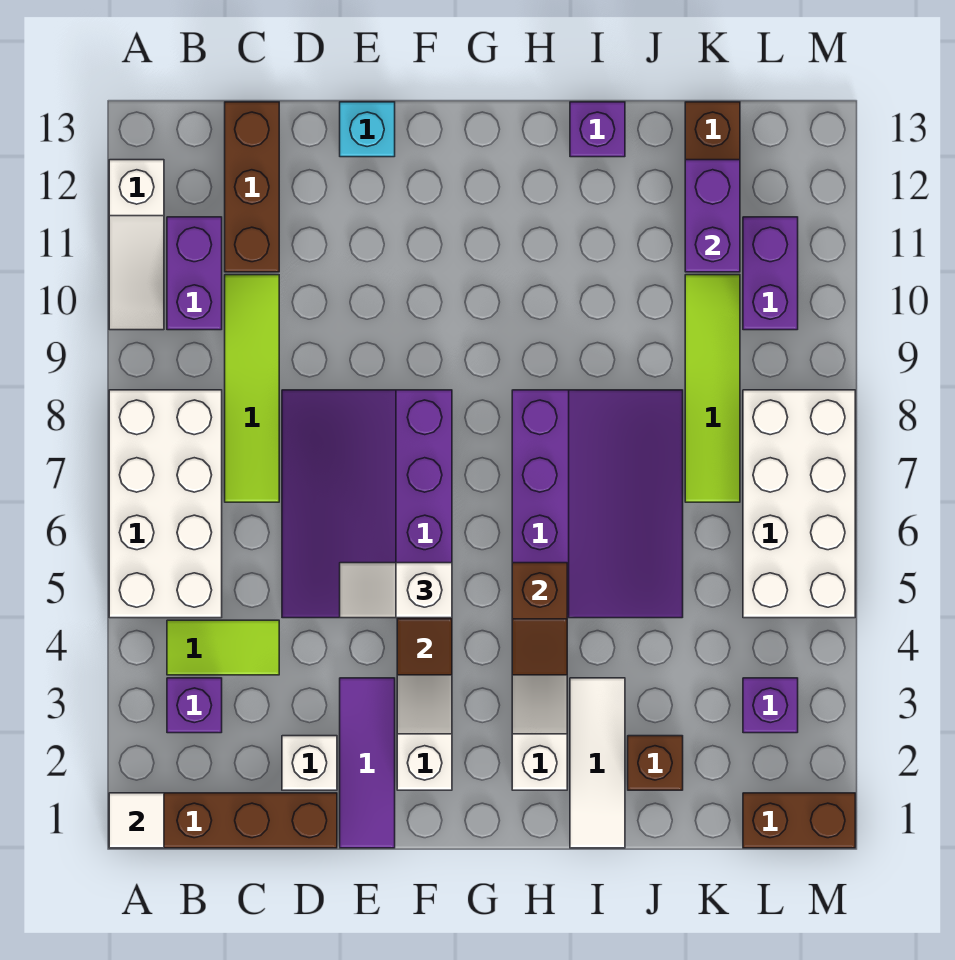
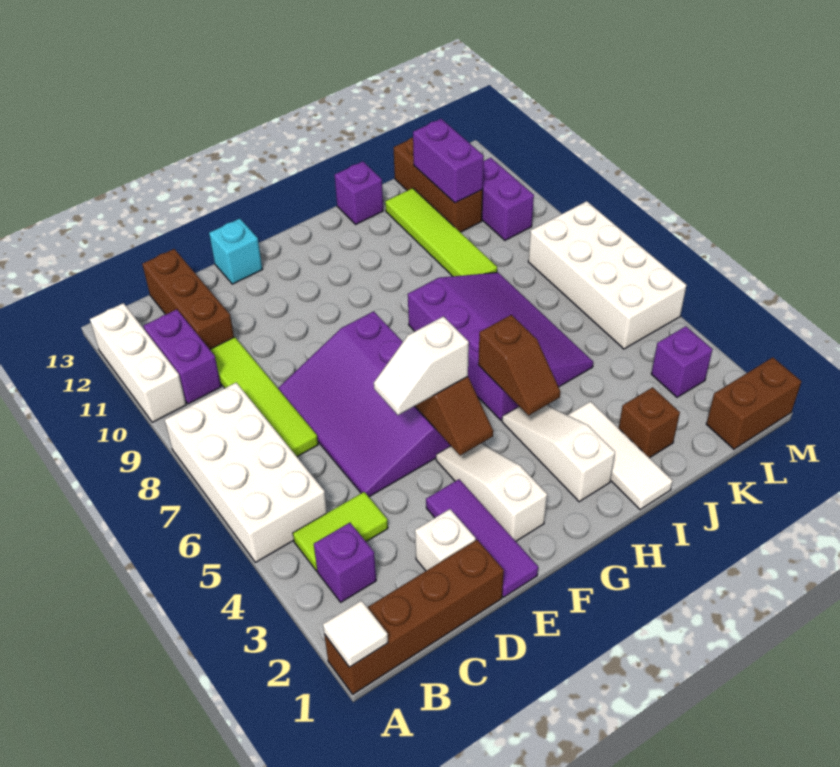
white 1x3 slope [109,160,164,330] -> white 1x3 brick [90,303,186,422]
lime 1x4 tile [685,275,740,502] -> lime 1x4 tile moved to [385,188,497,276]

